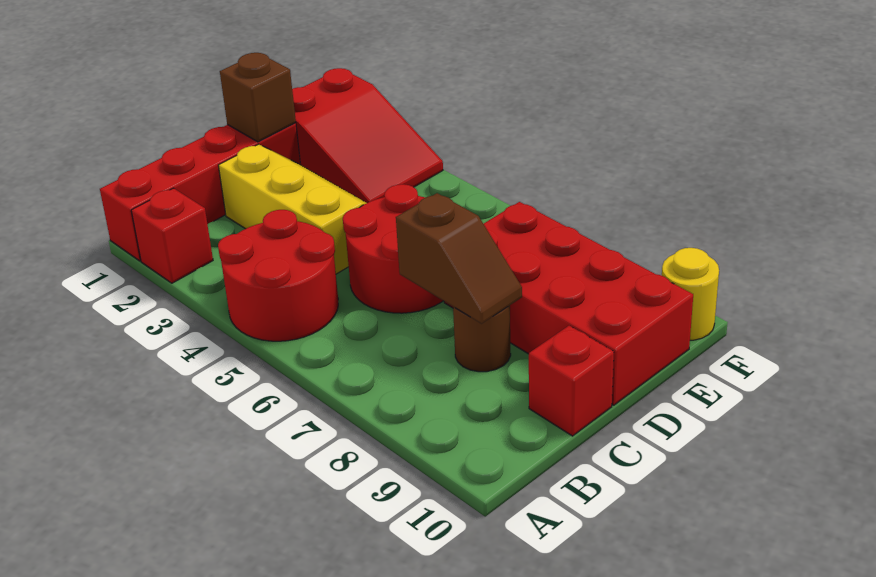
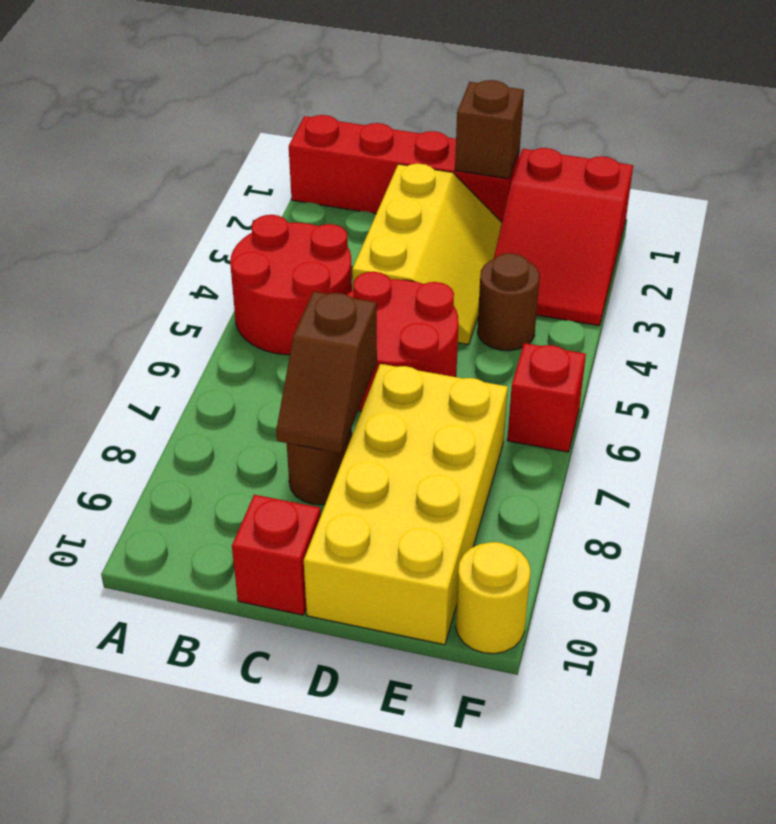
red 1x1 brick [131,188,213,283] -> red 1x1 brick moved to [507,343,586,452]
red 2x4 brick [444,202,693,405] -> yellow 2x4 brick [304,364,508,645]
none -> brown 1x1 round brick [477,253,540,351]

